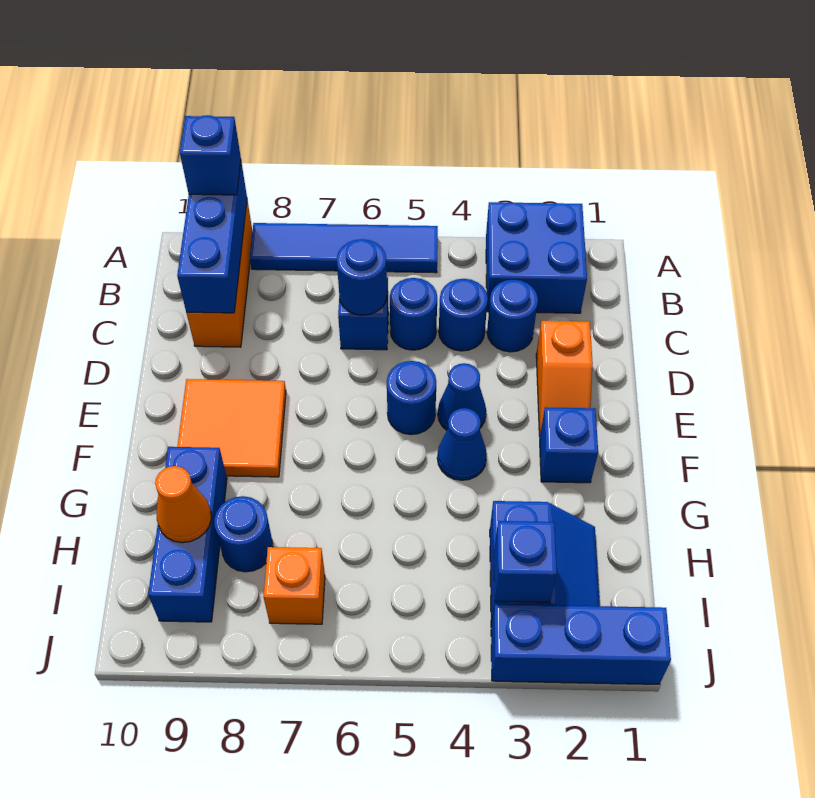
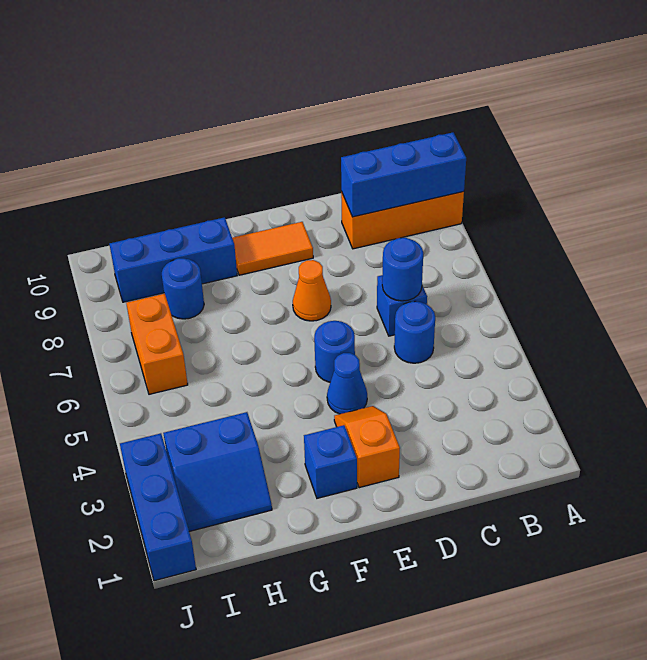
blue 2x2 brick [486,202,587,313] -> none
blue 1x4 tile [250,223,438,273] -> none
blue 1x1 brick [180,115,241,195] -> none
blue 1x1 round brick [487,279,538,352] -> none
blue 1x1 round brick [439,279,488,351] -> none
orange 1x2 slope [536,321,593,437] -> orange 1x2 slope turned to [334,406,400,488]
orange 2x2 tile [177,379,286,477] -> orange 1x2 tile [232,222,313,275]
blue 1x1 cone [437,408,487,480] -> none
orange 1x1 cone [155,466,211,543] -> orange 1x1 cone moved to [293,260,331,321]
blue 1x1 brick [494,521,557,602] -> none
orange 1x1 brick [263,547,325,624] -> orange 1x2 brick [126,294,188,394]

